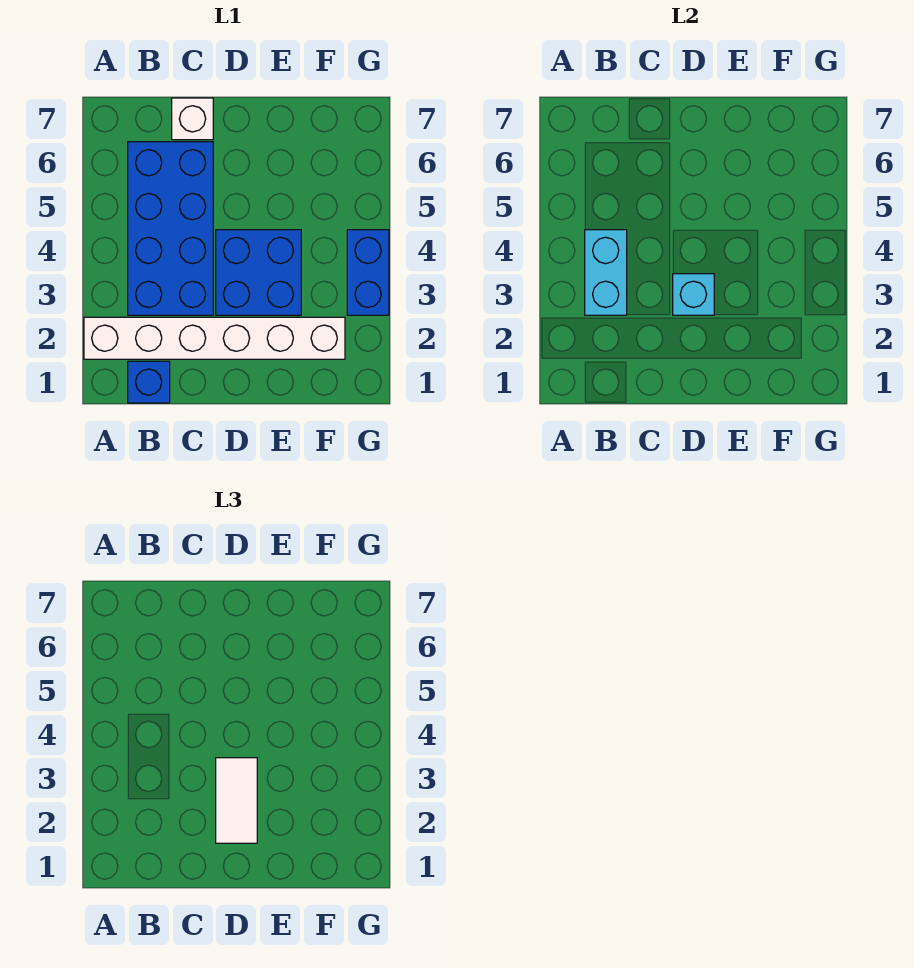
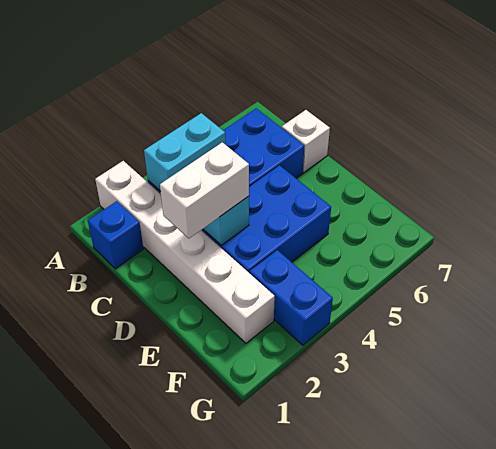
white 1x2 tile [216,758,257,843] -> white 1x2 brick [160,142,249,238]
blue 2x2 brick [216,230,301,315] -> blue 2x3 brick [202,165,331,273]
blue 1x2 brick [347,230,389,315] -> blue 1x2 brick turned to [250,250,333,345]

